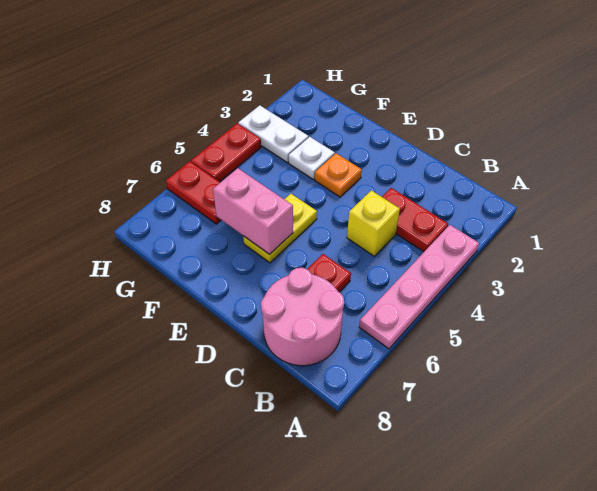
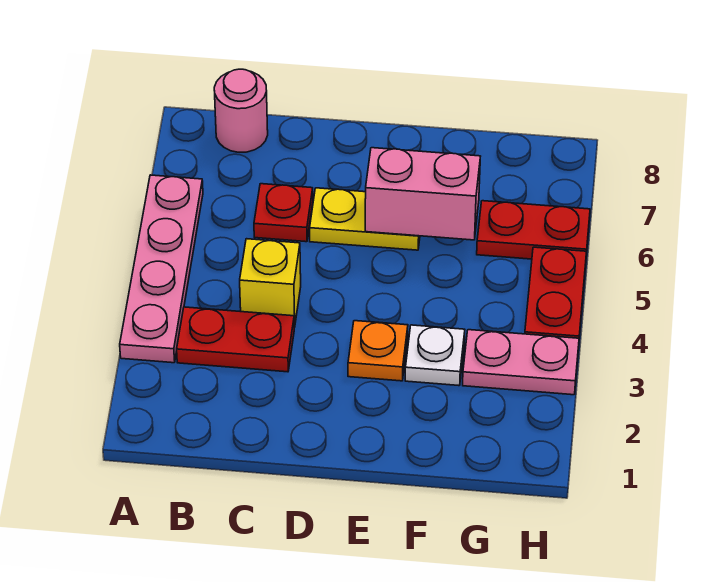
pink 2x2 round brick [261,268,344,366] -> pink 1x1 round brick [214,69,268,152]
yellow 1x2 plate [243,194,317,263] -> yellow 1x2 plate turned to [310,188,420,250]
white 1x2 plate [238,105,308,163] -> pink 1x2 plate [463,330,579,395]

